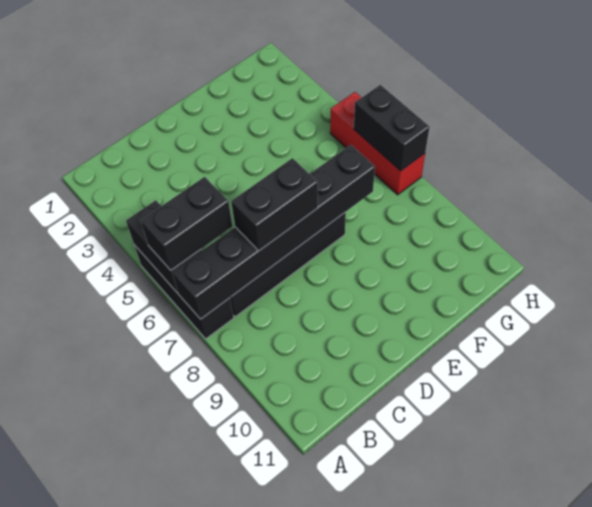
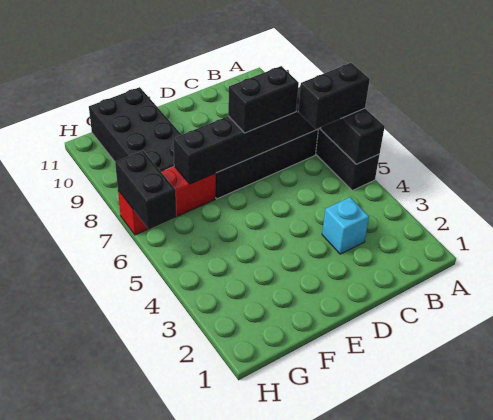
none -> cyan 1x1 brick [322,197,369,254]
none -> black 2x4 brick [89,87,181,171]
red 1x3 brick [330,92,425,195] -> red 1x3 brick turned to [118,166,216,235]

